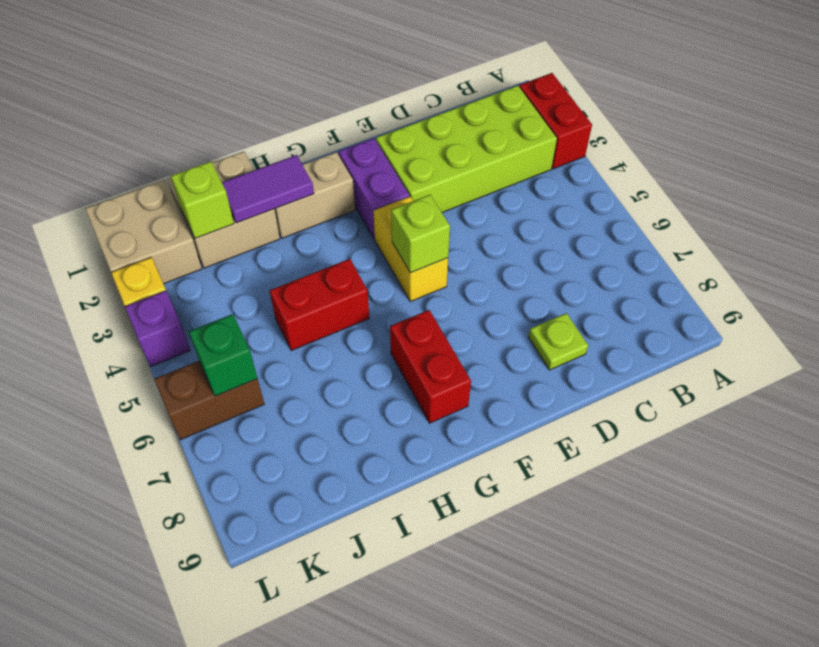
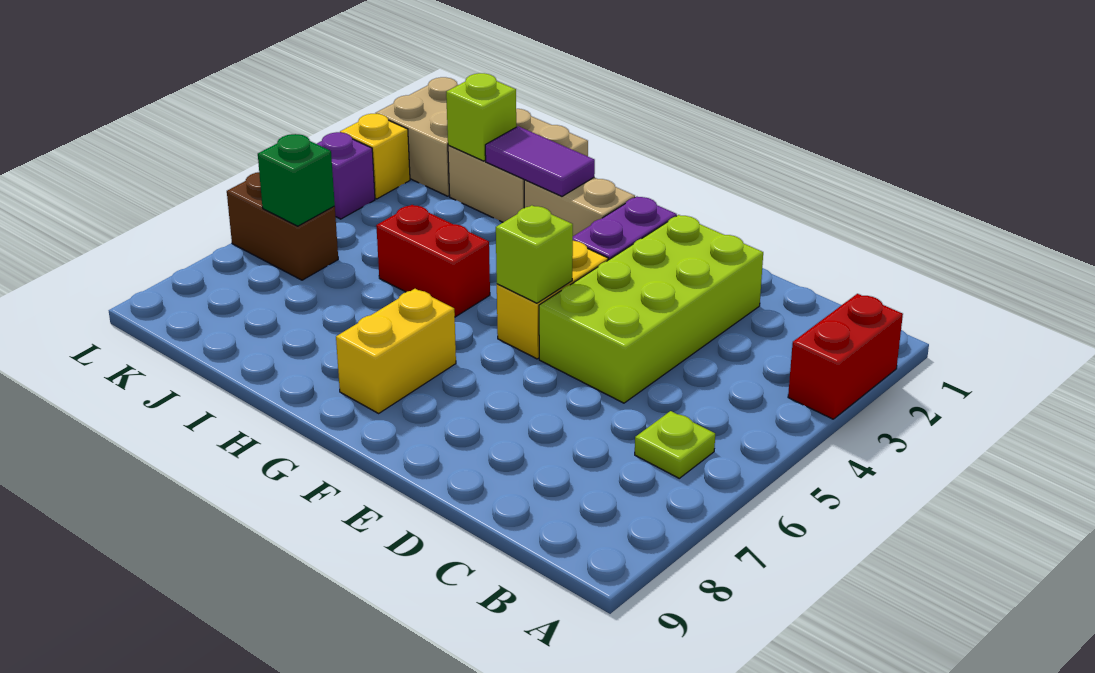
lime 2x4 brick [376,85,557,212] -> lime 2x4 brick turned to [539,215,763,403]
lime 1x1 plate [528,313,588,370] -> lime 1x1 plate moved to [635,411,715,478]
red 1x2 brick [390,310,471,423] -> yellow 1x2 brick [336,289,456,413]

